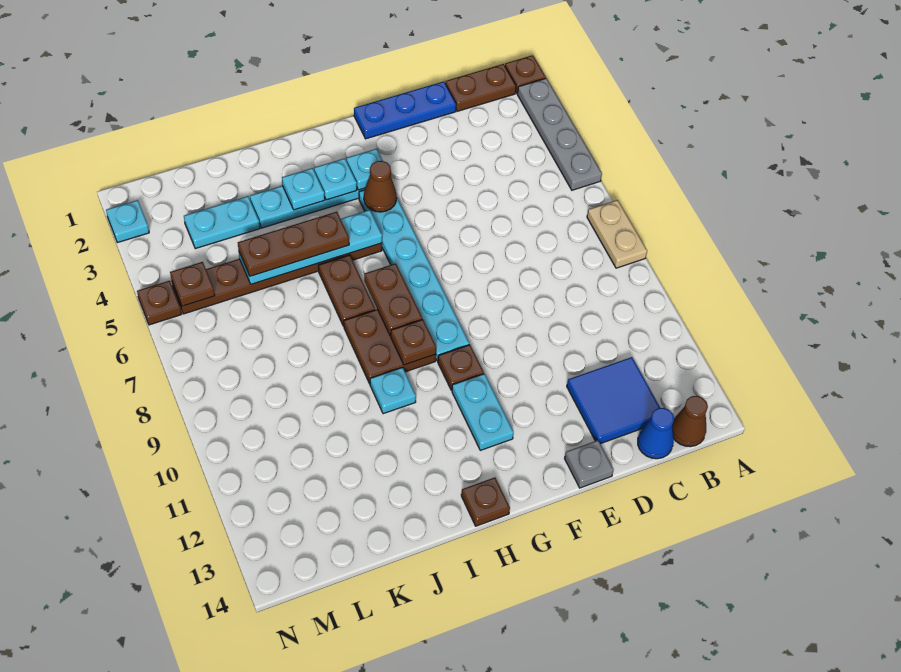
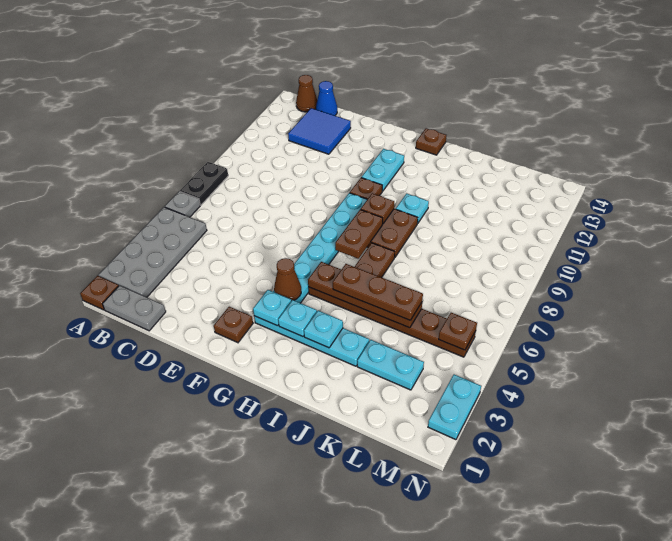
grey 1x4 plate [517,78,602,190] -> grey 2x4 plate [98,207,207,297]
tan 1x2 plate [587,200,647,268] -> black 1x2 plate [180,162,228,205]
brown 1x2 plate [445,64,516,111] -> grey 1x2 plate [103,285,166,331]
blue 1x3 plate [354,81,456,139] -> none
grey 1x1 plate [565,440,614,488] -> grey 1x1 plate moved to [165,191,200,217]
cyan 1x4 plate [239,210,382,284] -> brown 1x4 plate [308,262,422,328]
cyan 1x1 plate [106,200,149,243] -> cyan 1x2 plate [428,375,481,440]
brown 1x1 plate [137,281,182,325] -> brown 1x1 plate moved to [214,307,253,343]

